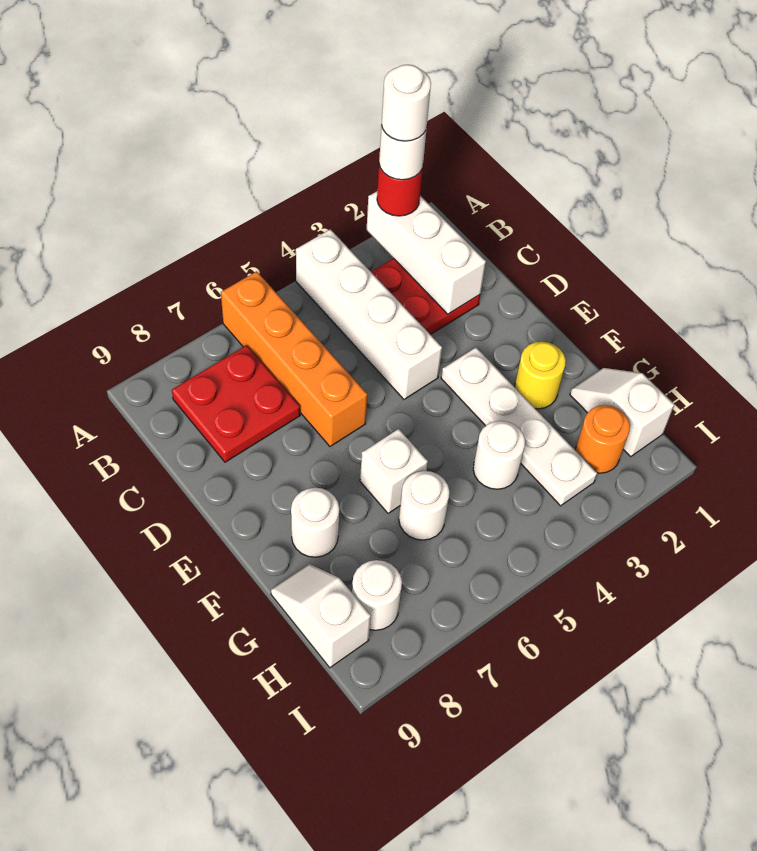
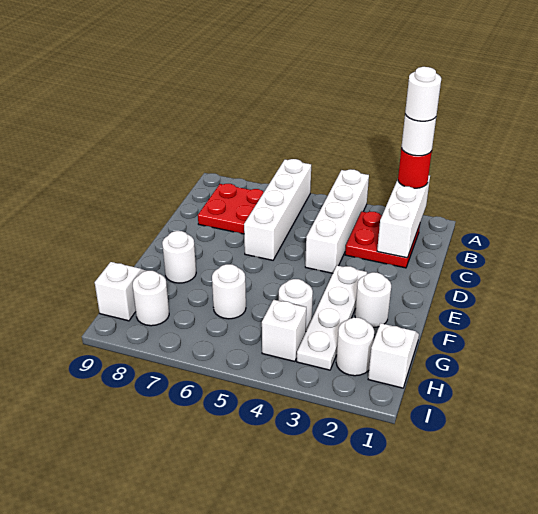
orange 1x4 brick [221,271,367,446] -> white 1x4 brick [244,159,311,260]
yellow 1x1 round brick [515,341,566,409] -> white 1x1 round brick [355,272,391,328]
white 1x1 brick [360,429,428,513] -> white 1x1 brick moved to [262,300,306,362]
orange 1x1 round brick [576,405,630,473] -> white 1x1 round brick [336,317,374,376]

